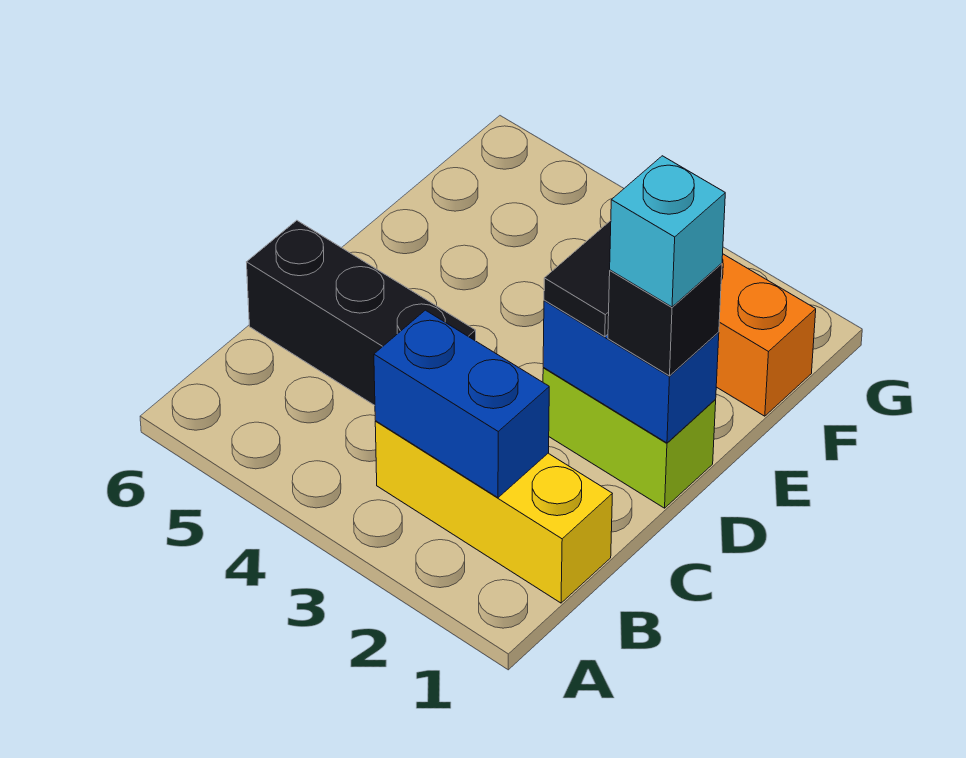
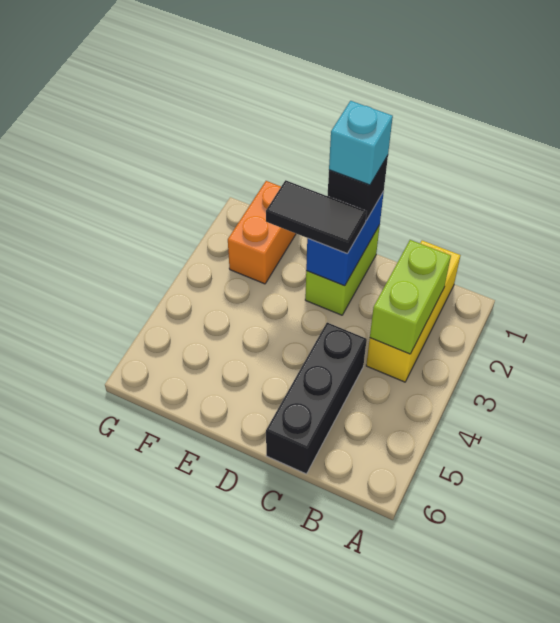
blue 1x2 brick [374,310,549,498] -> lime 1x2 brick [370,240,451,354]

